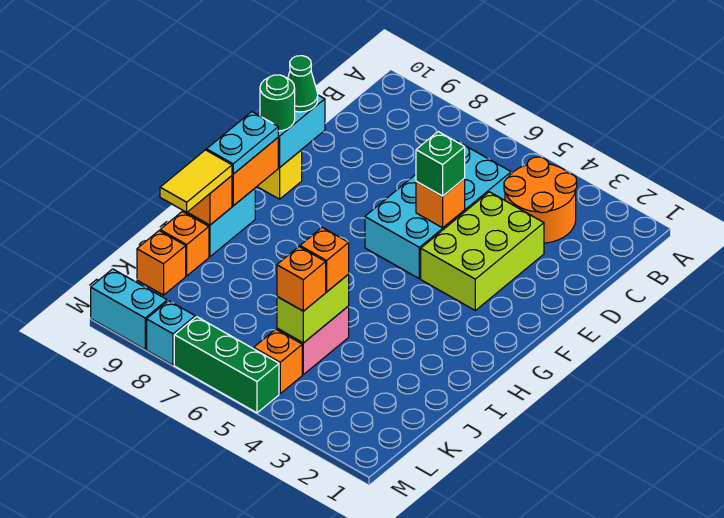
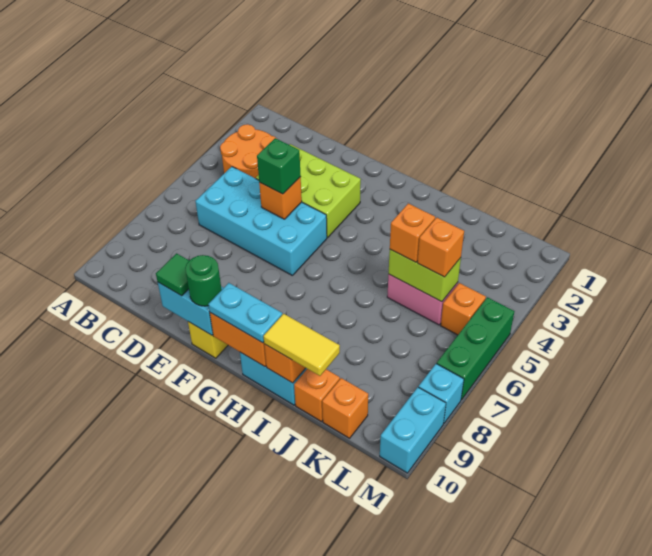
green 1x1 cone [288,56,318,112] -> green 1x1 tile [156,253,189,296]

